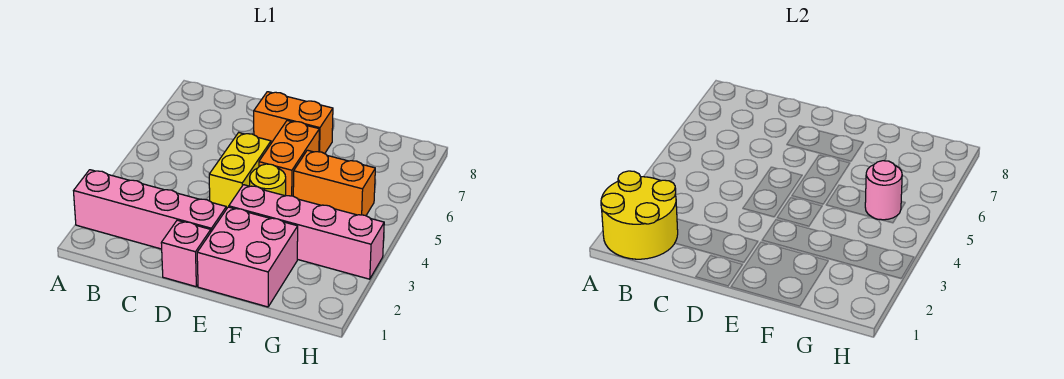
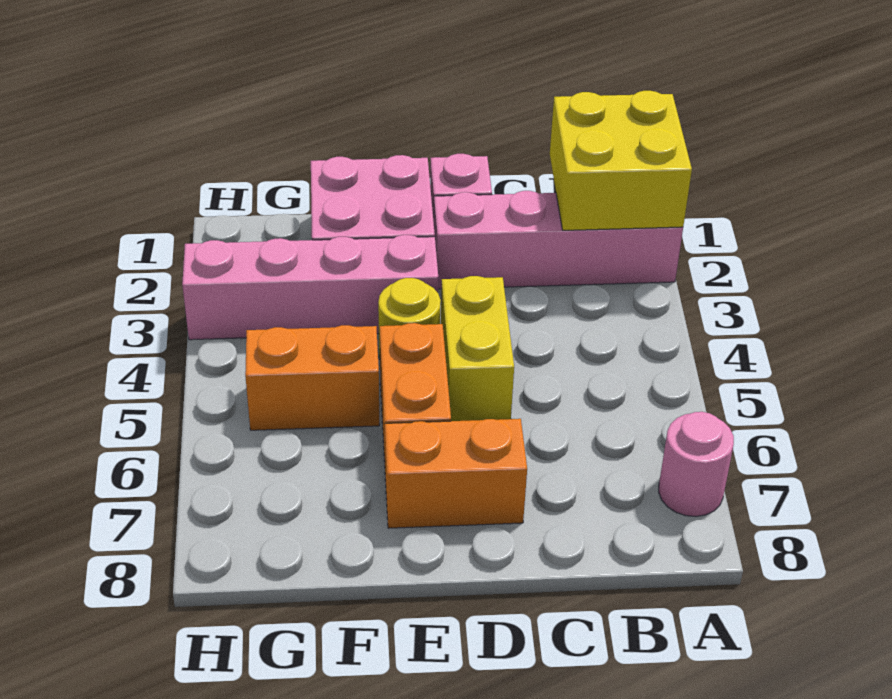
yellow 2x2 round brick [601,171,678,259] -> yellow 2x2 brick [550,91,692,230]
pink 1x1 round brick [865,161,902,220] -> pink 1x1 round brick moved to [659,412,734,516]

